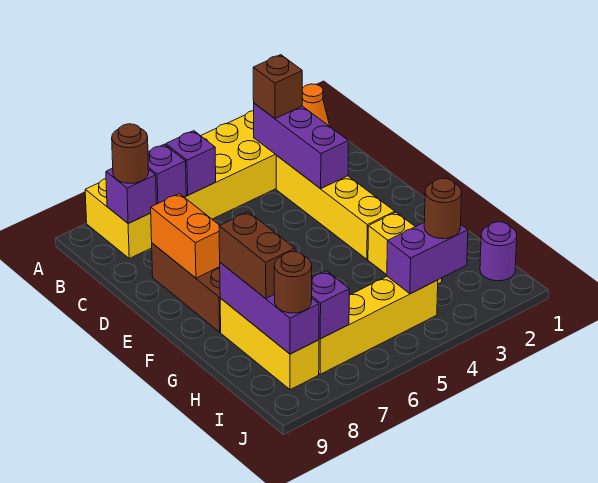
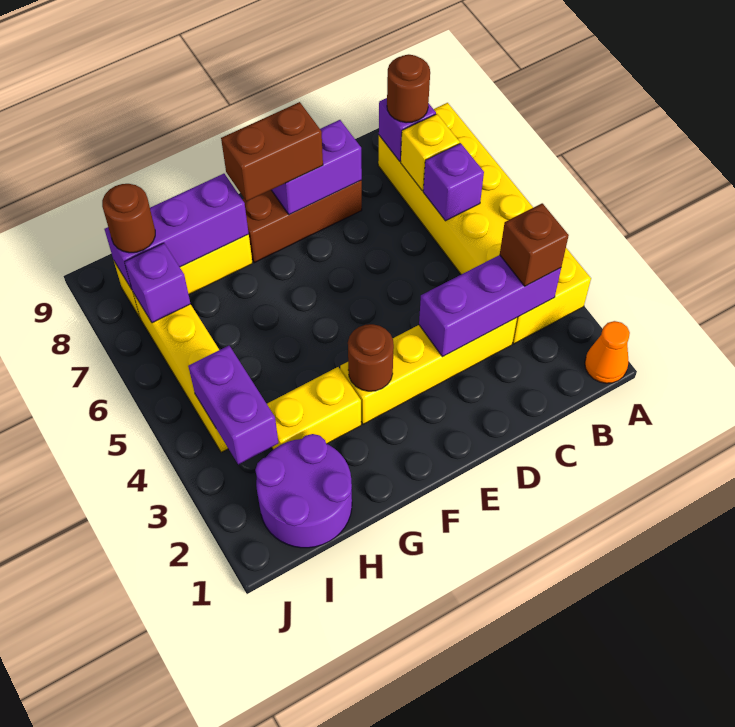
purple 1x1 brick [148,144,186,204] -> yellow 1x1 brick [401,114,460,191]
orange 1x2 brick [151,194,220,278] -> purple 1x2 brick [272,120,362,215]
brown 1x2 brick [219,212,295,298] -> brown 1x2 brick moved to [221,102,323,202]
purple 1x1 round brick [480,222,517,281] -> purple 2x2 round brick [255,434,352,548]
brown 1x1 round brick [424,178,462,239] -> brown 1x1 round brick moved to [348,324,394,391]

